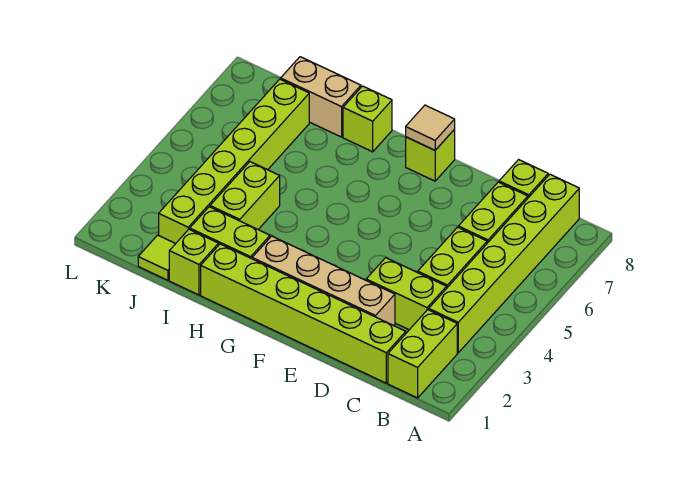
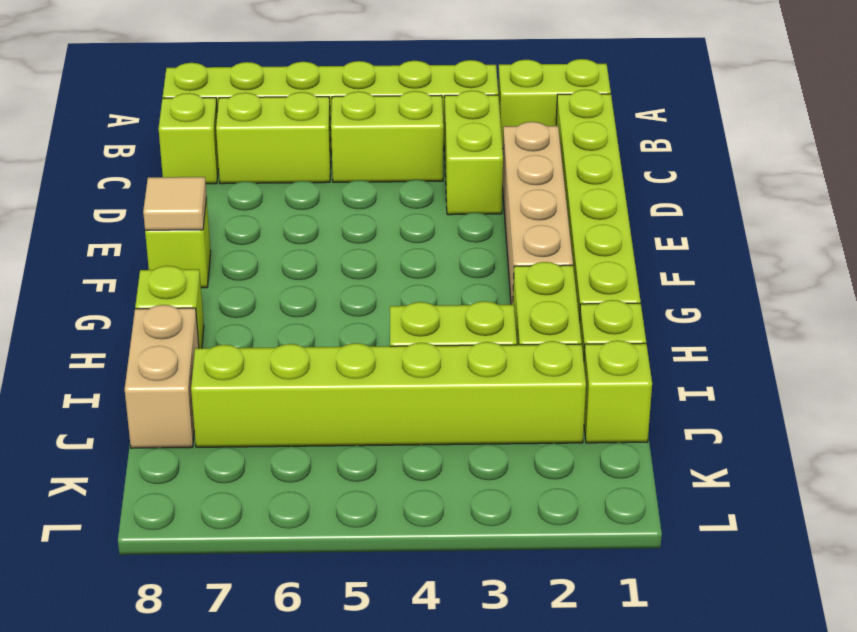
lime 1x1 tile [138,235,176,280] -> lime 1x1 brick [584,340,652,443]

